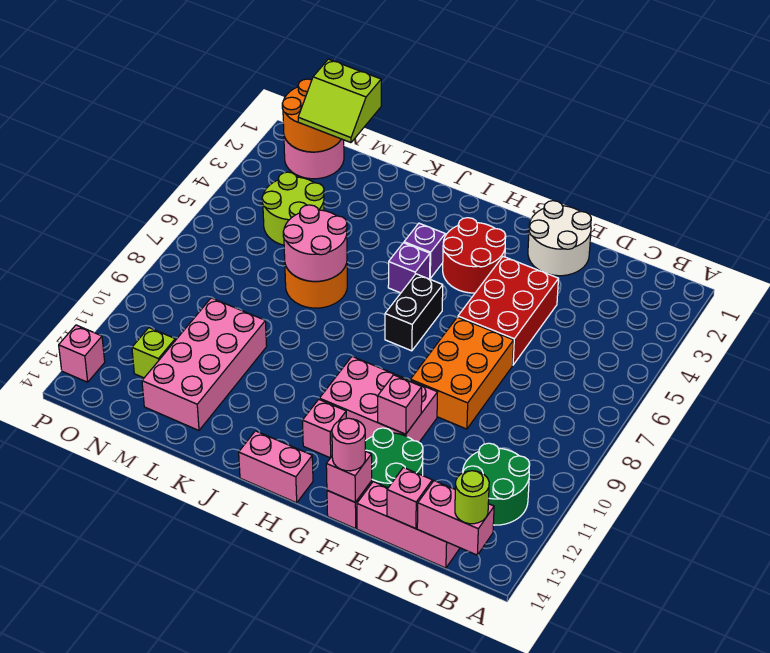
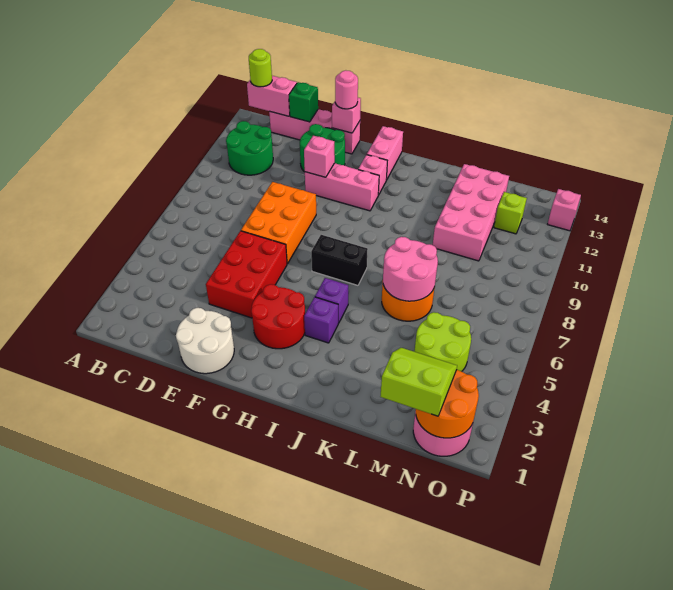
pink 1x1 brick [387,468,432,529] -> green 1x1 brick [289,82,318,122]
pink 2x3 brick [319,357,438,442] -> pink 1x3 brick [305,163,379,211]
black 1x2 brick [385,274,443,351] -> black 1x2 brick turned to [311,235,368,285]
pink 1x2 brick [239,431,313,503] -> pink 1x2 brick turned to [367,126,403,180]

